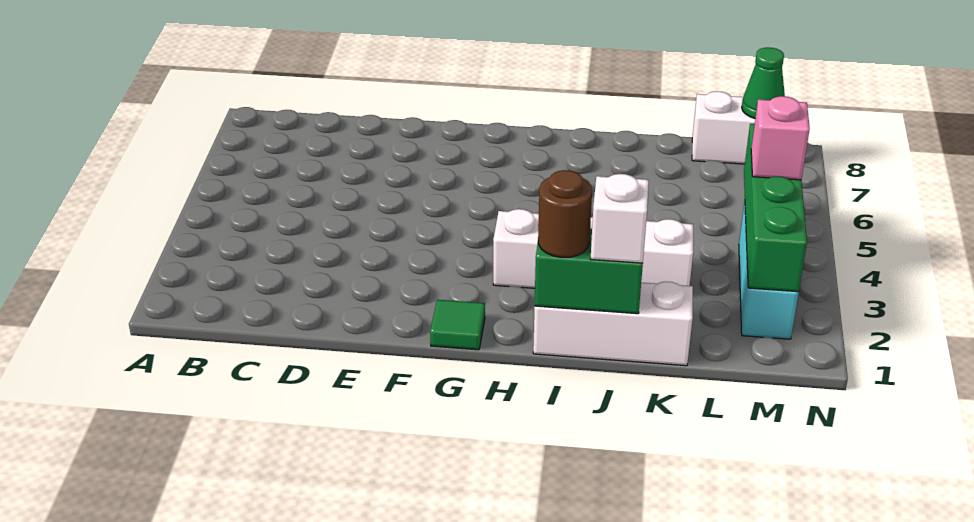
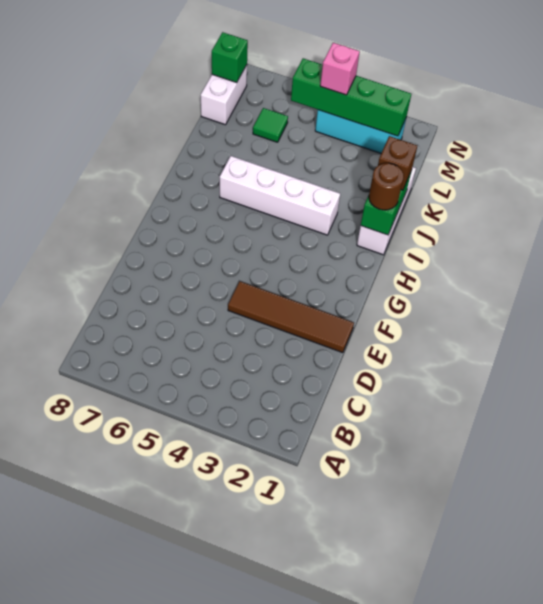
none -> brown 1x4 tile [228,281,354,353]
green 1x1 tile [430,300,485,350] -> green 1x1 tile moved to [253,108,288,142]
white 1x4 brick [493,209,693,288] -> white 1x4 brick turned to [220,156,340,235]
white 1x1 brick [591,174,649,263] -> brown 1x1 brick [378,136,417,190]
green 1x1 cone [742,47,785,118] -> green 1x1 brick [212,32,248,83]

